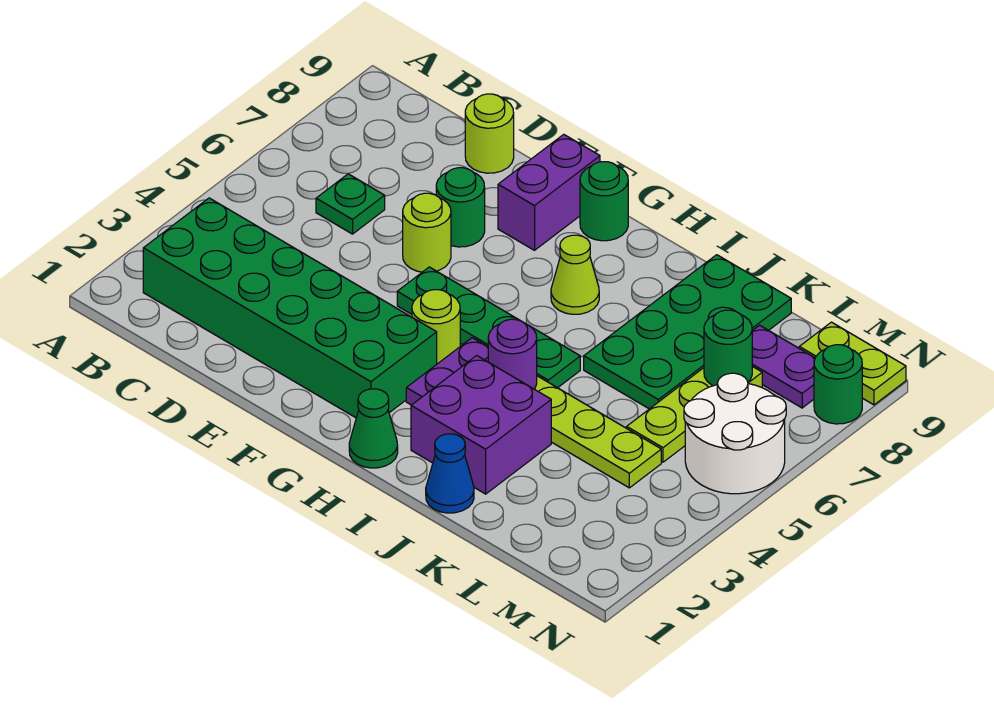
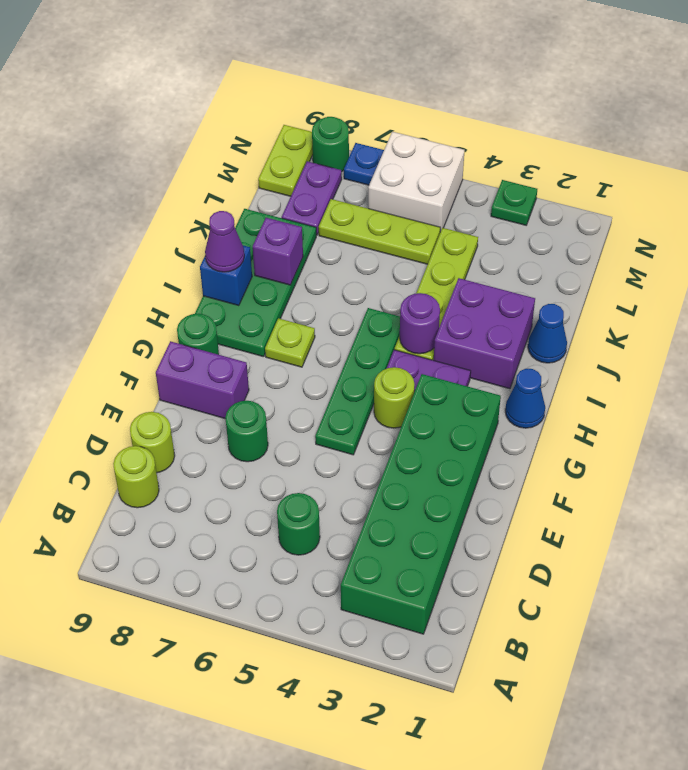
green 1x1 plate [316,174,385,234] -> green 1x1 plate moved to [491,180,537,225]
lime 1x1 round brick [403,193,451,272] -> lime 1x1 round brick moved to [113,446,159,508]
green 1x1 cone [349,389,398,468] -> blue 1x1 cone [505,369,545,428]
lime 1x1 cone [551,235,599,314] -> lime 1x1 plate [265,318,315,367]
none -> blue 1x1 brick [200,245,252,306]
none -> purple 1x1 cone [205,211,244,272]
green 2x4 plate [584,255,791,409] -> green 2x4 plate turned to [195,209,316,357]
none -> purple 1x1 brick [253,218,303,285]
green 1x1 round brick [704,310,752,386] -> green 1x1 round brick moved to [277,493,320,555]
white 2x2 round brick [684,373,786,494] -> white 2x2 brick [368,132,464,232]
none -> blue 1x1 plate [344,143,384,185]

